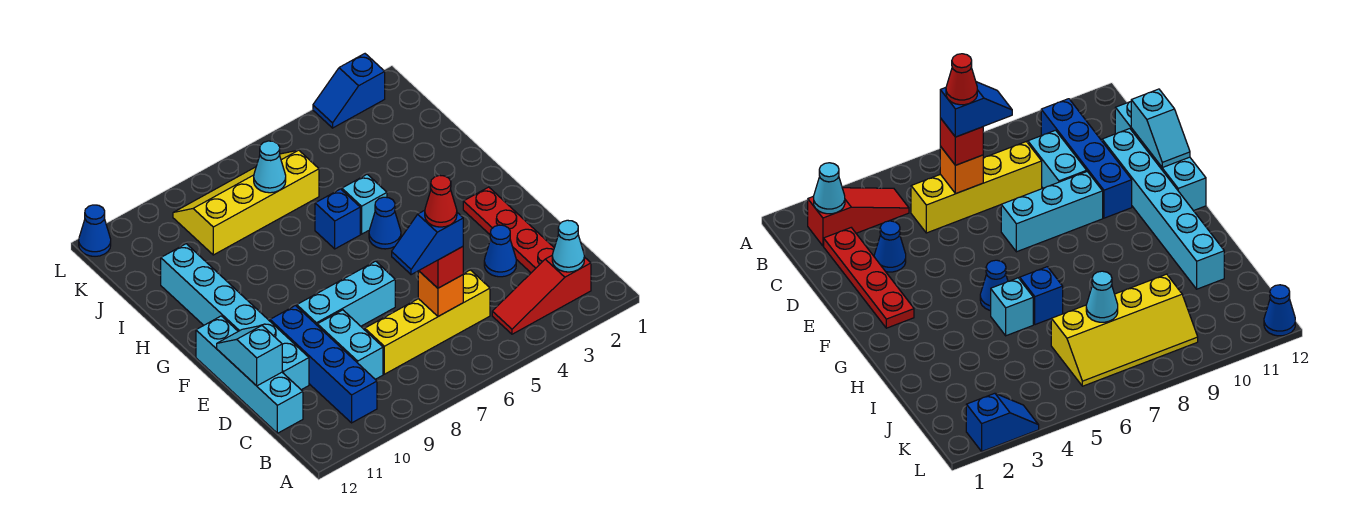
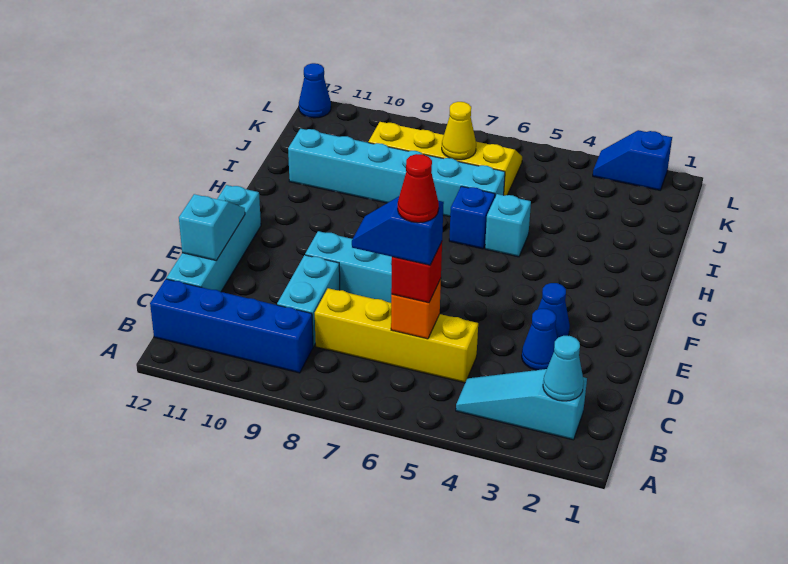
red 1x3 slope [492,256,591,334] -> cyan 1x3 slope [456,369,587,440]
blue 1x4 brick [270,306,377,423] -> blue 1x4 brick turned to [150,279,313,373]
red 1x4 plate [463,187,554,273] -> none
cyan 1x6 brick [161,244,309,390] -> cyan 1x6 brick turned to [288,129,505,217]
blue 1x1 cone [369,197,401,249] -> blue 1x1 cone moved to [538,283,570,338]
cyan 1x1 cone [254,141,286,193] -> yellow 1x1 cone [442,102,476,160]

